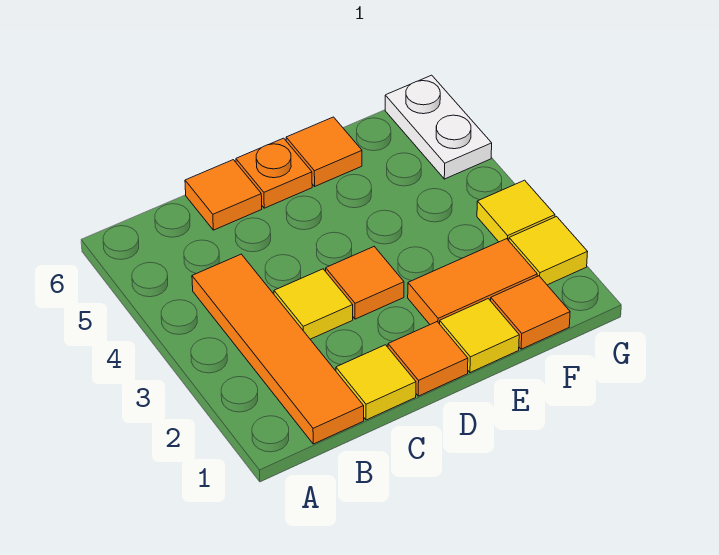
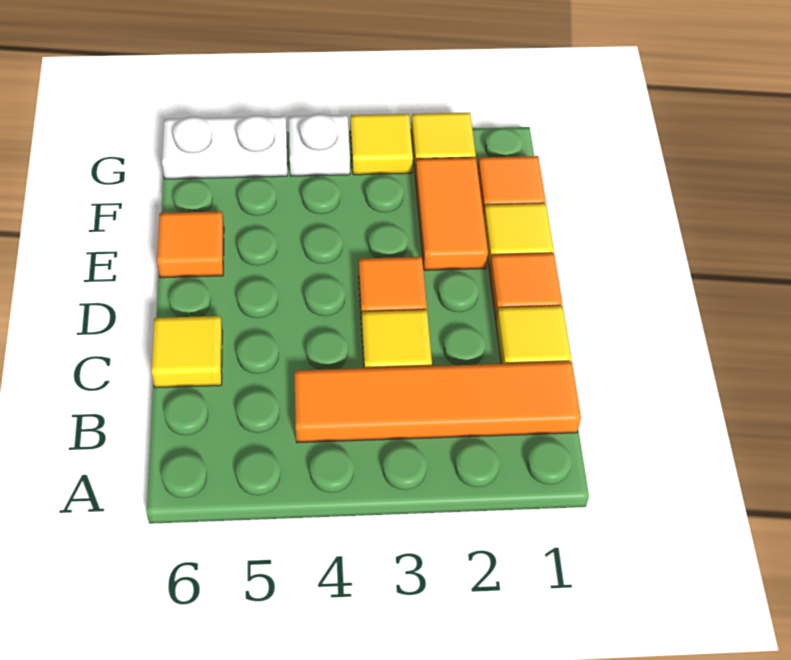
orange 1x1 tile [185,160,262,230] -> yellow 1x1 tile [152,316,222,388]
orange 1x1 plate [236,138,312,208] -> none
none -> white 1x1 plate [289,114,350,176]

